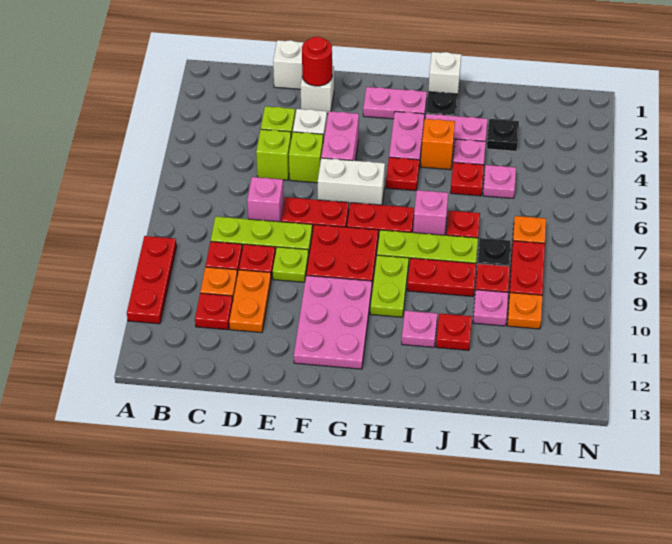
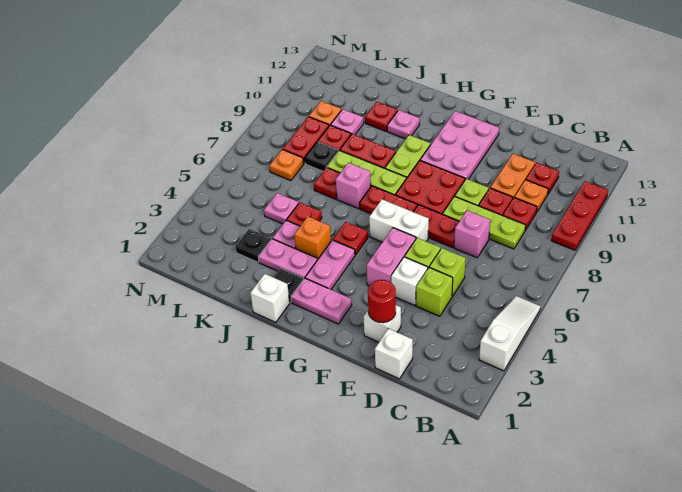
none -> white 1x3 slope [479,296,541,371]

